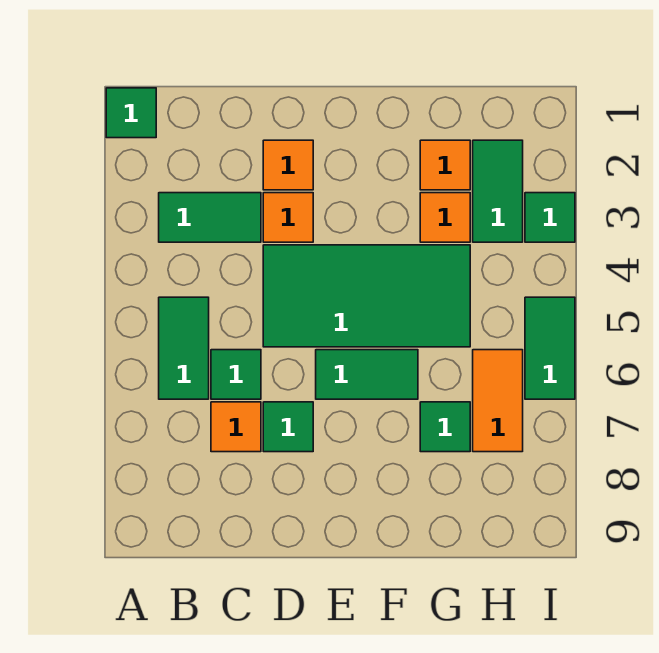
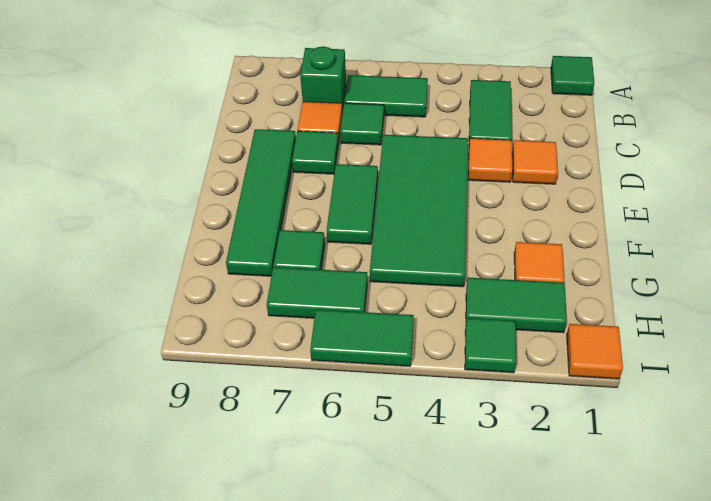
none -> green 1x1 brick [300,47,346,113]
none -> green 1x4 tile [226,129,296,276]
orange 1x1 tile [420,193,470,242] -> orange 1x1 tile moved to [567,324,623,379]
orange 1x2 tile [473,350,523,452] -> green 1x2 tile [267,267,368,318]

